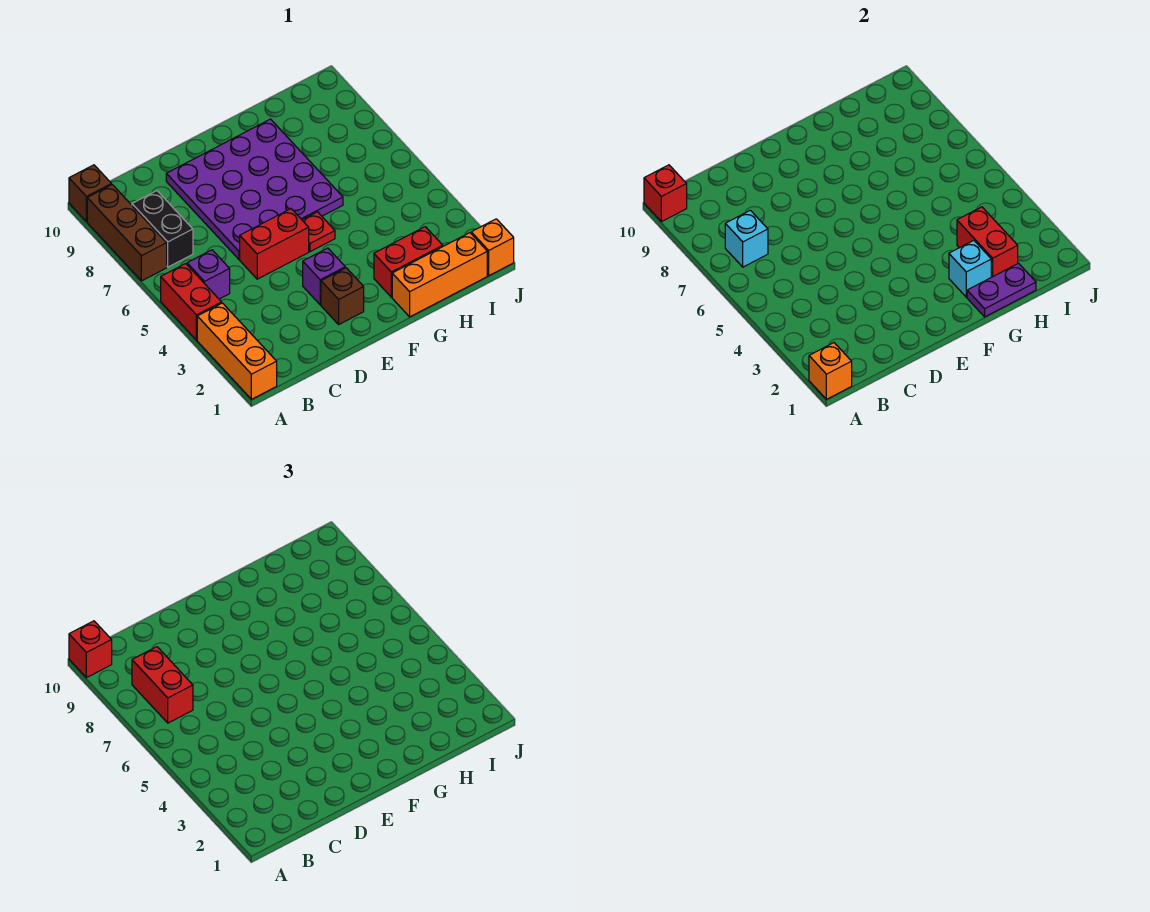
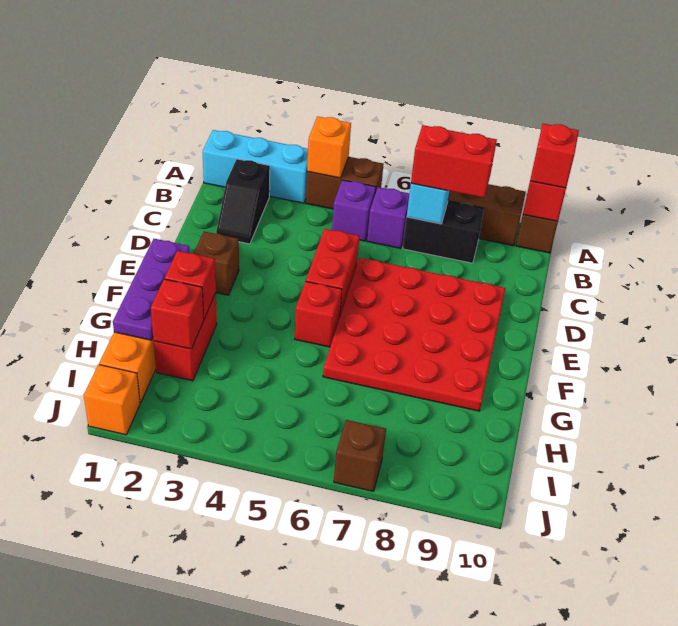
orange 1x3 brick [197,303,277,399] -> cyan 1x3 brick [203,130,308,203]
orange 1x1 brick [809,343,852,399] -> orange 1x1 brick moved to [307,116,351,178]
red 1x2 brick [161,264,222,340] -> brown 1x2 brick [306,157,383,209]
none -> black 1x2 slope [216,159,270,244]
purple 4x4 plate [166,119,343,259] -> red 4x4 plate [323,258,505,411]
purple 1x1 brick [303,248,345,305] -> purple 1x1 brick moved to [367,187,410,248]
red 1x1 plate [302,212,335,252] -> red 1x1 brick [295,281,342,347]
purple 1x2 plate [967,263,1036,317] -> purple 1x3 plate [113,239,190,340]
cyan 1x1 brick [949,240,991,297] -> red 1x1 brick [165,251,216,319]
red 1x2 brick [957,207,1018,277] -> red 1x1 brick [151,279,204,349]
none -> brown 1x1 brick [334,420,386,491]

